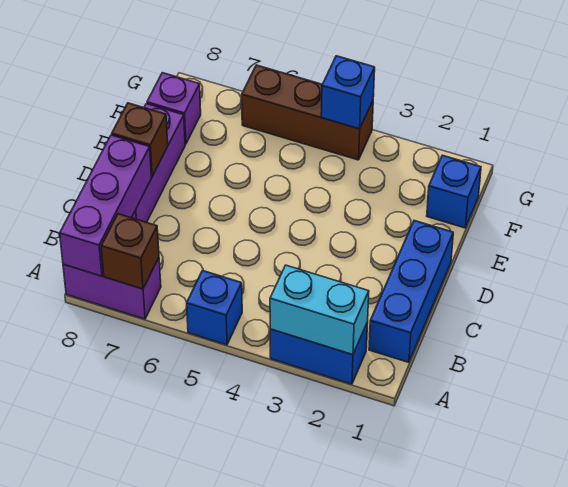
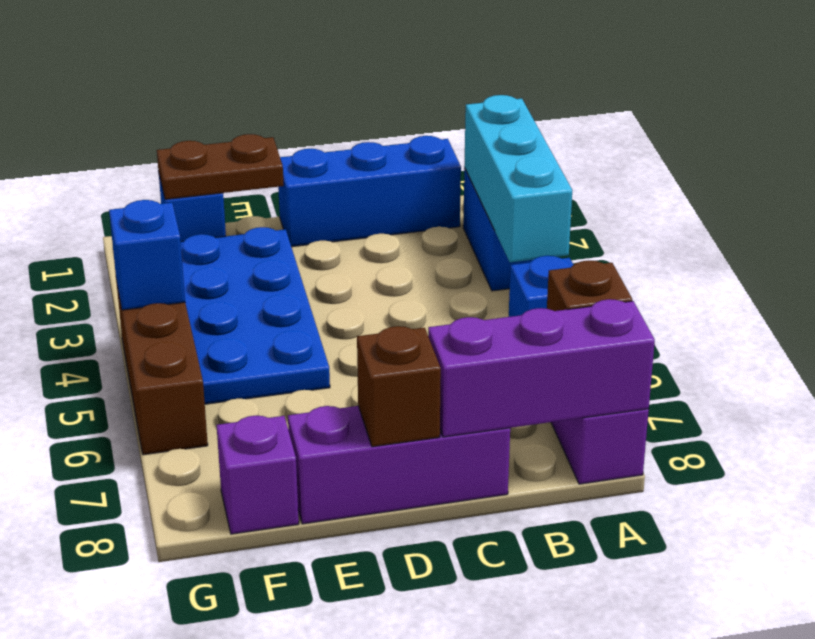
cyan 1x2 brick [270,265,369,355] -> cyan 1x3 brick [464,95,572,262]
none -> brown 1x2 plate [157,134,284,199]
none -> blue 2x4 plate [181,227,330,404]

